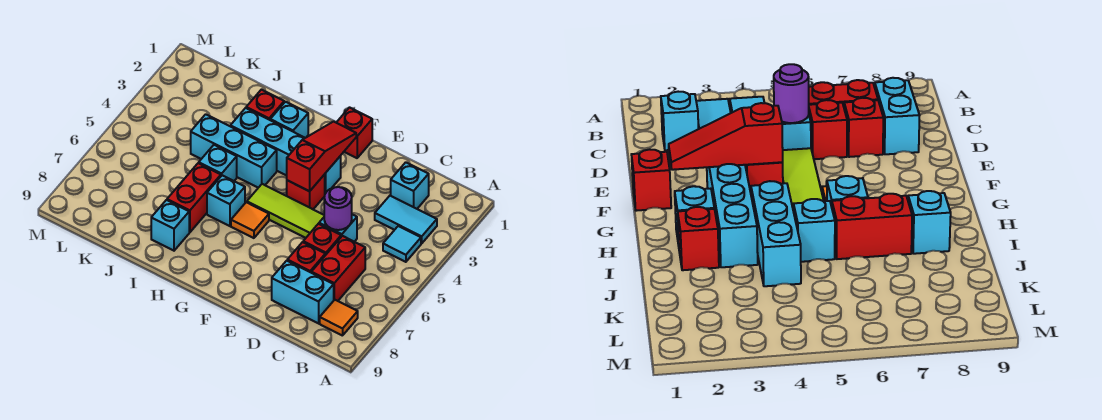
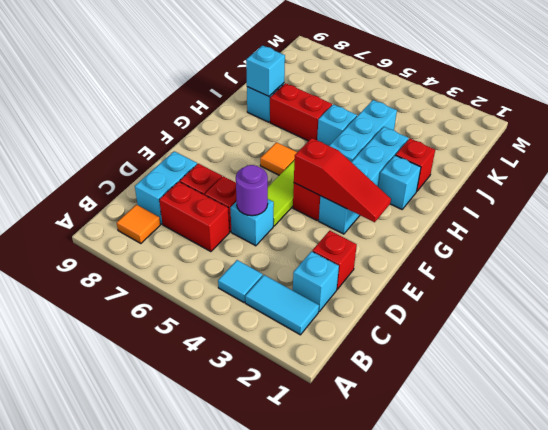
cyan 1x2 tile [375,196,437,243] -> cyan 1x2 tile turned to [245,275,319,335]
red 1x1 brick [336,108,372,158] -> red 1x1 brick moved to [312,231,357,289]
cyan 1x1 brick [207,175,245,226] -> cyan 1x1 brick moved to [246,46,285,96]

